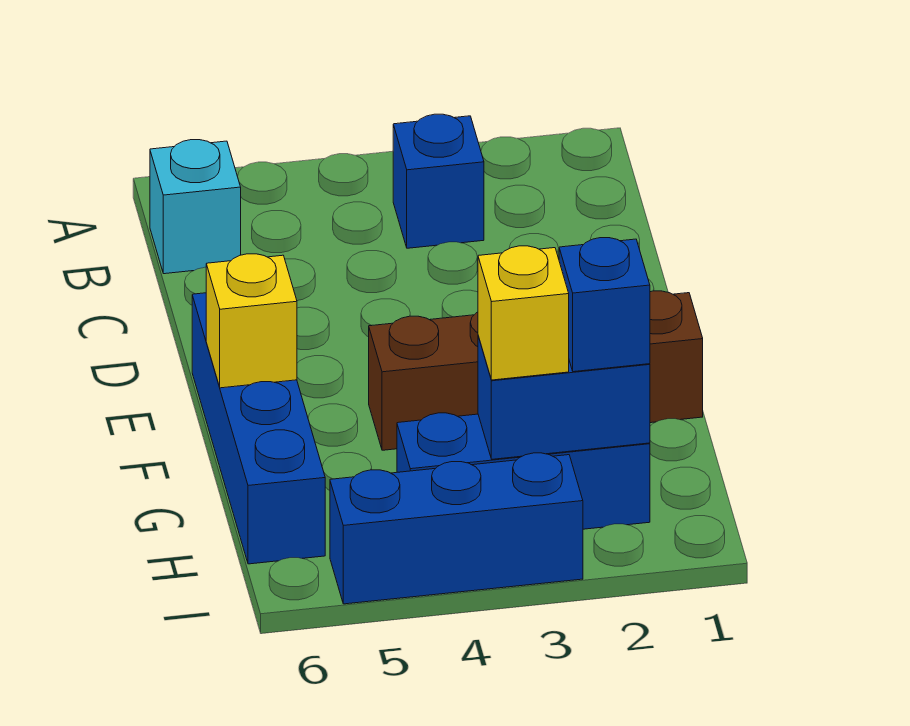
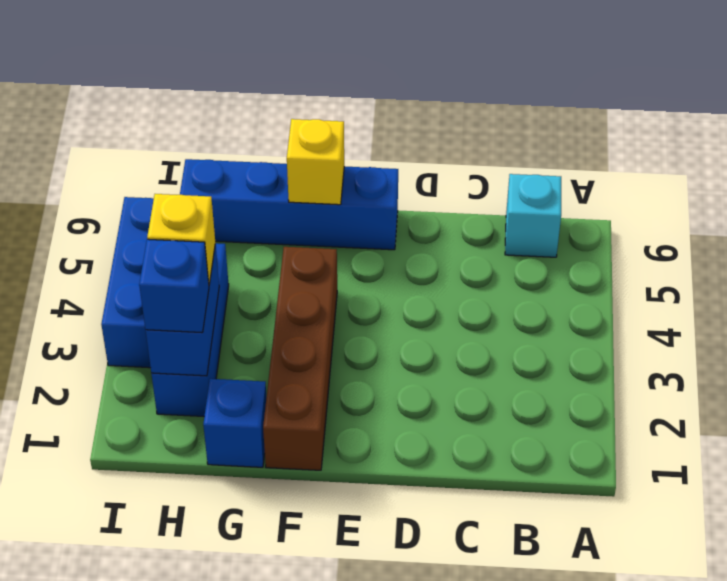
blue 1x1 brick [393,114,484,248] -> blue 1x1 brick moved to [203,379,267,467]

